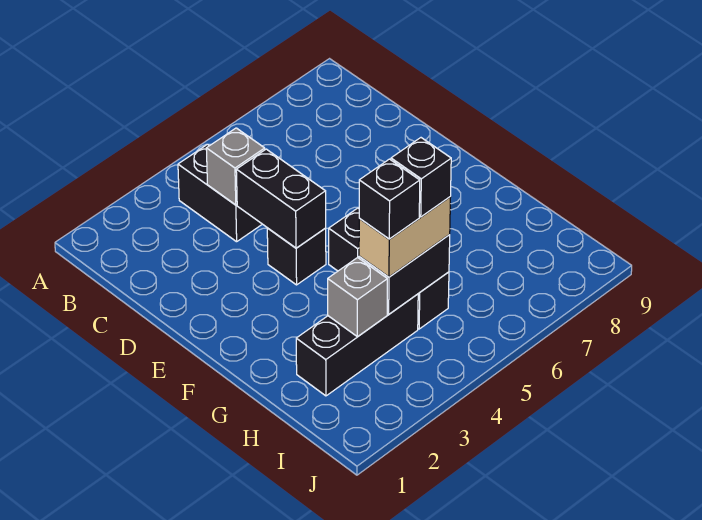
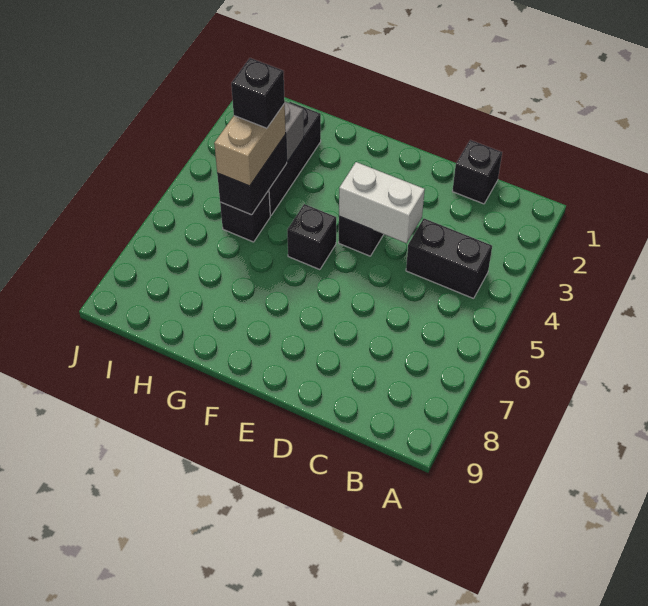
grey 1x1 brick [206,128,265,205] -> none
black 1x2 brick [236,149,326,248] -> white 1x2 brick [339,162,425,243]
black 1x1 brick [391,138,451,217] -> black 1x1 brick moved to [452,140,502,204]

